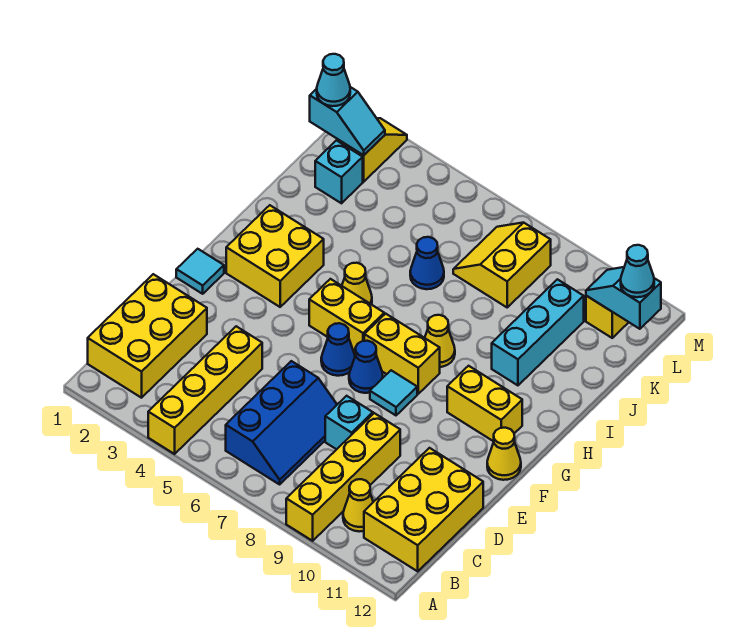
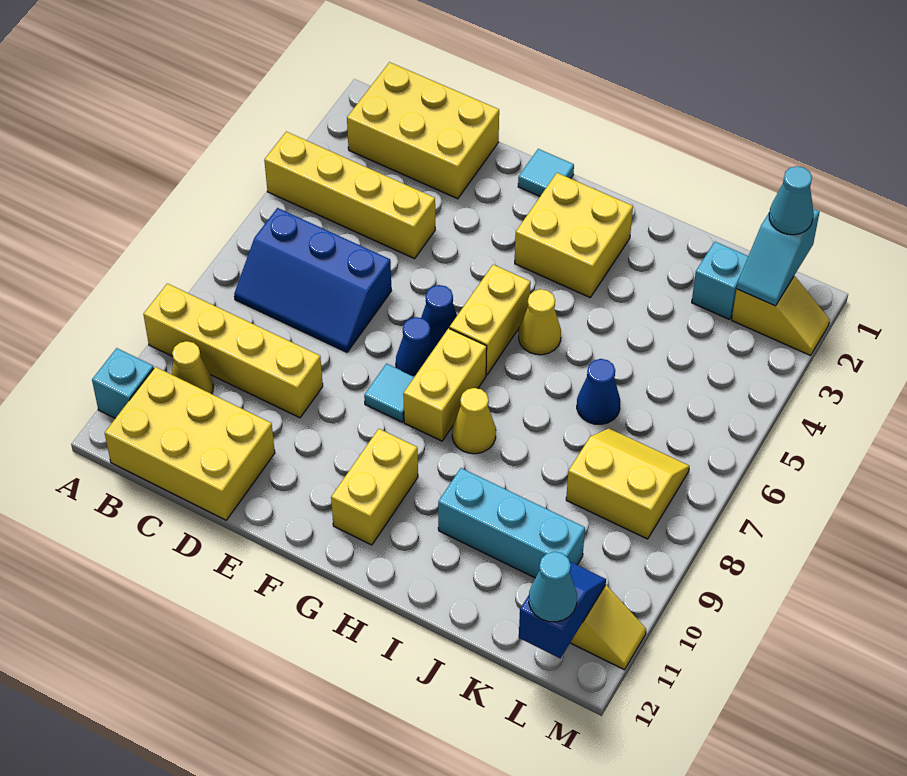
cyan 1x1 brick [325,396,373,449] -> cyan 1x1 brick moved to [92,348,154,418]
yellow 1x1 cone [487,428,521,480] -> none
cyan 1x2 slope [586,267,661,329] -> blue 1x2 slope [519,562,606,658]

